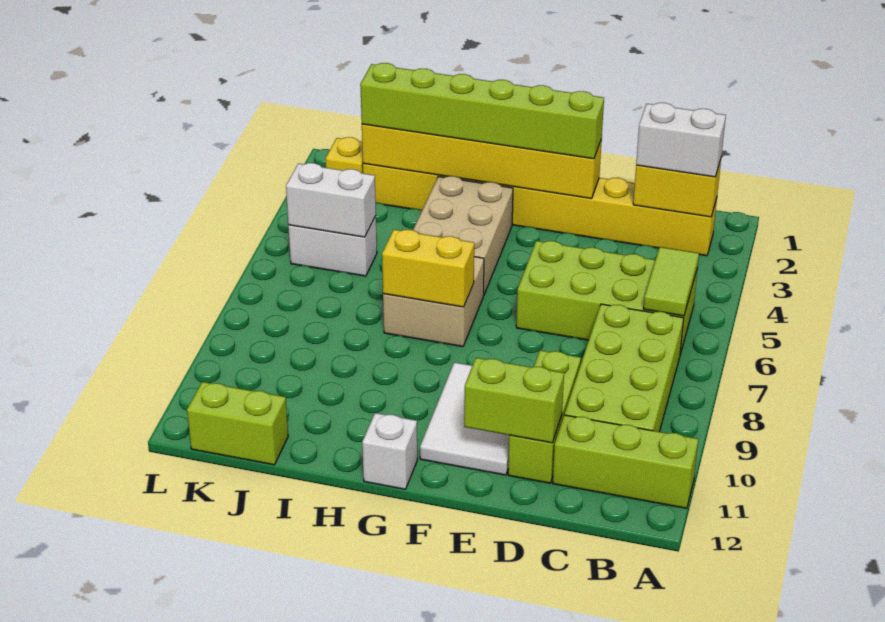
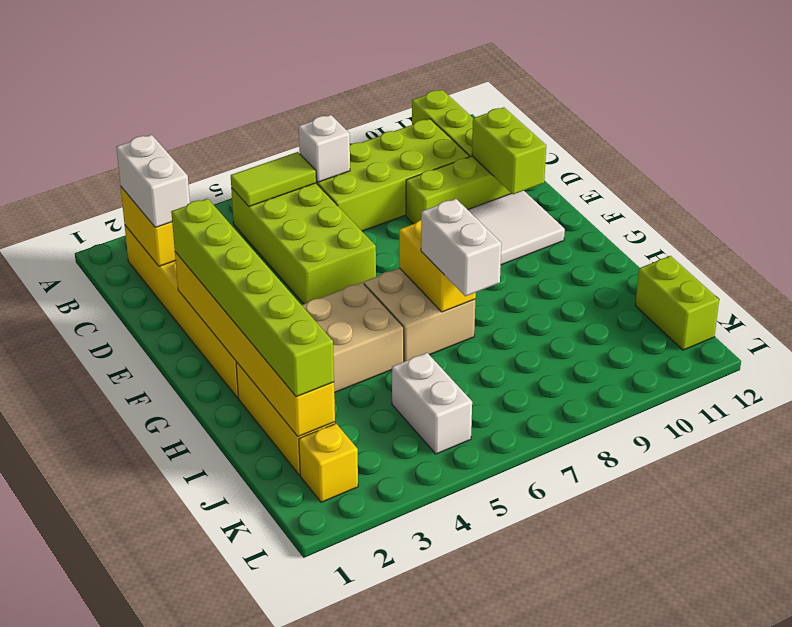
white 1x1 brick [362,413,417,489] -> white 1x1 brick moved to [299,115,350,182]
white 1x2 brick [286,163,376,237] -> white 1x2 brick moved to [421,199,502,296]

